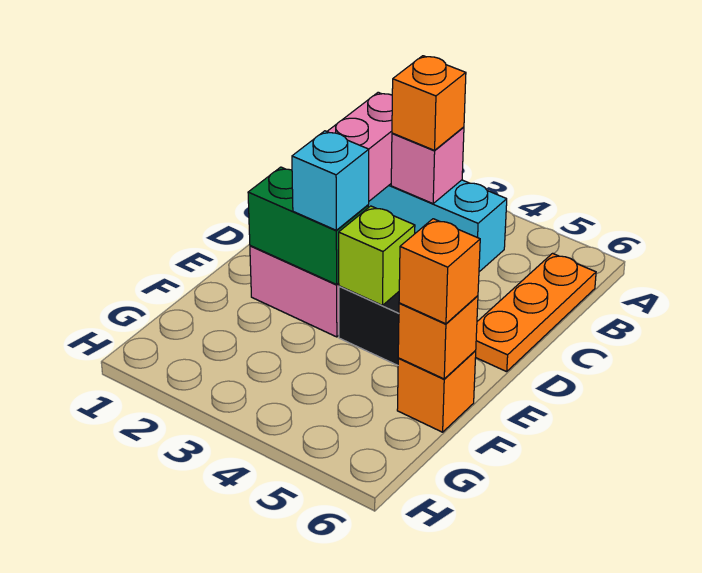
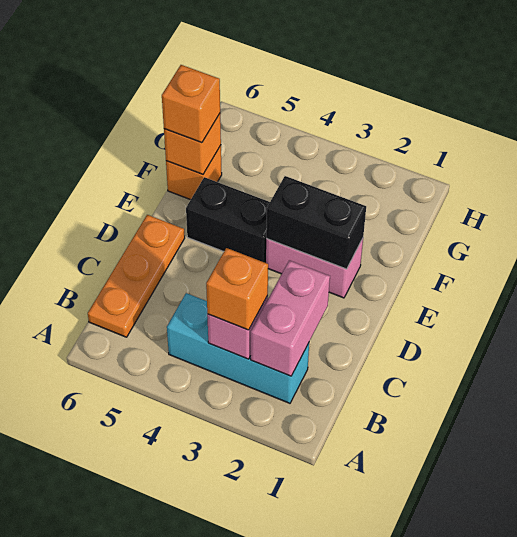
green 1x2 brick [248,167,368,285] -> black 1x2 brick [266,176,366,269]
cyan 1x1 brick [292,131,369,230] -> none
lime 1x1 brick [339,206,415,305] -> none

